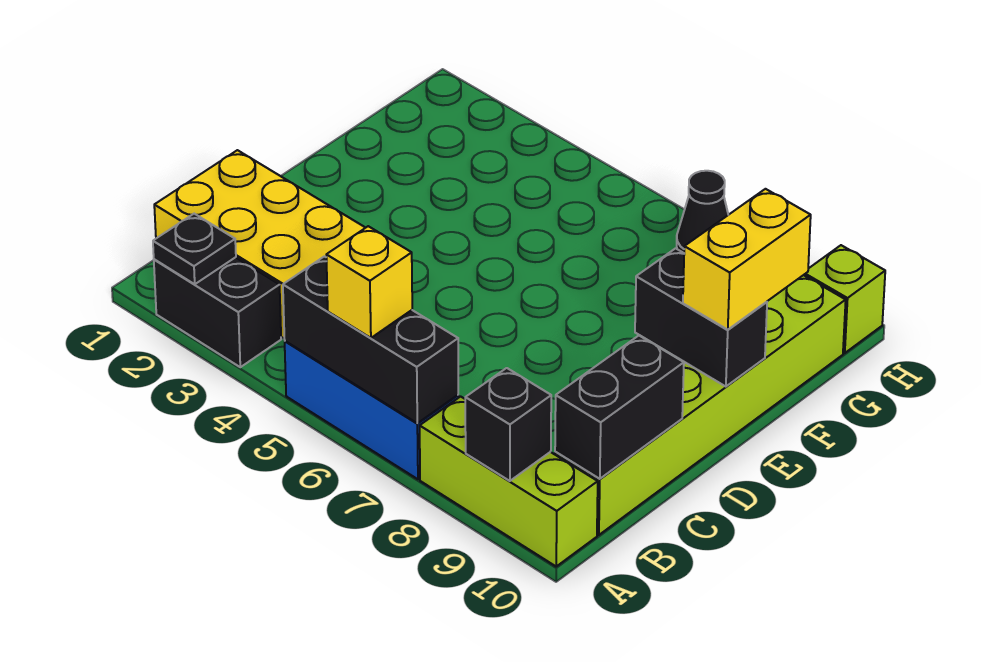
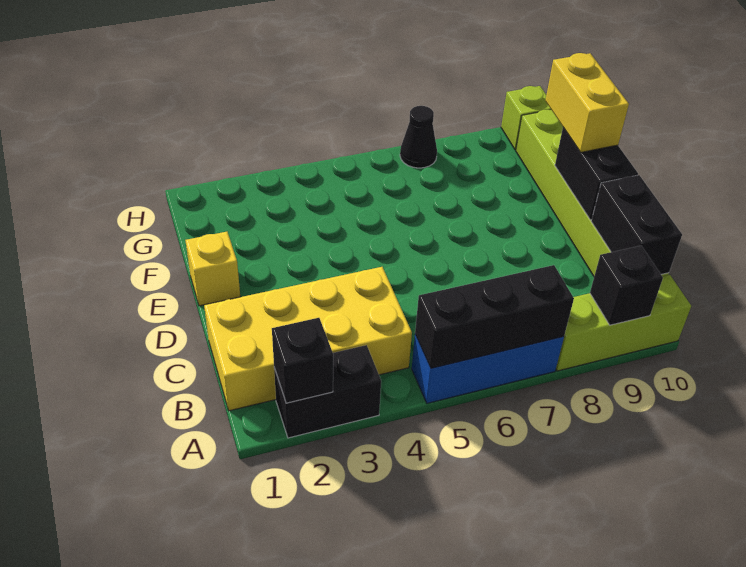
black 1x1 plate [153,214,236,284] -> black 1x1 brick [272,318,333,403]
yellow 1x1 brick [326,226,412,338] -> yellow 1x1 brick moved to [185,232,240,306]
black 1x2 brick [635,248,767,387] -> black 1x2 brick turned to [555,127,638,220]

